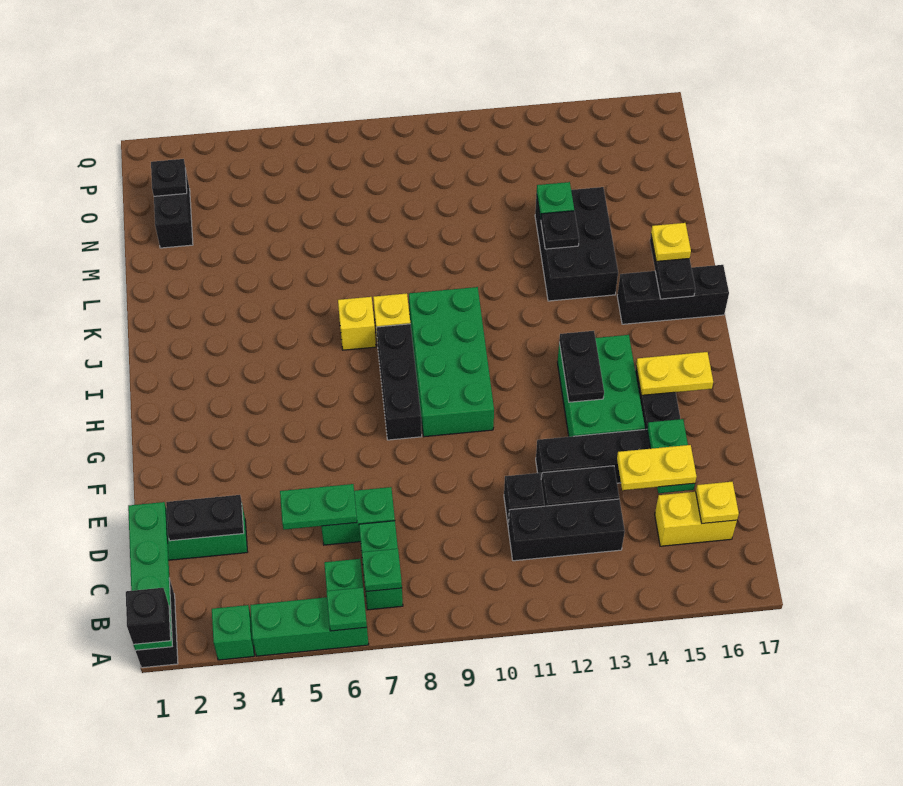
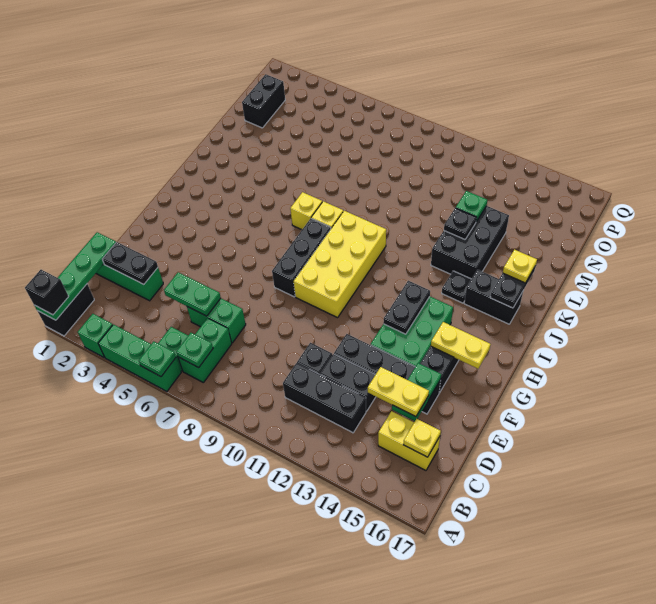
green 2x4 brick [409,287,494,437] -> yellow 2x4 brick [294,211,386,318]
black 1x3 brick [617,265,729,324] -> black 1x2 brick [464,270,523,324]
black 1x1 plate [151,159,187,196] -> black 1x1 plate moved to [442,271,471,303]

